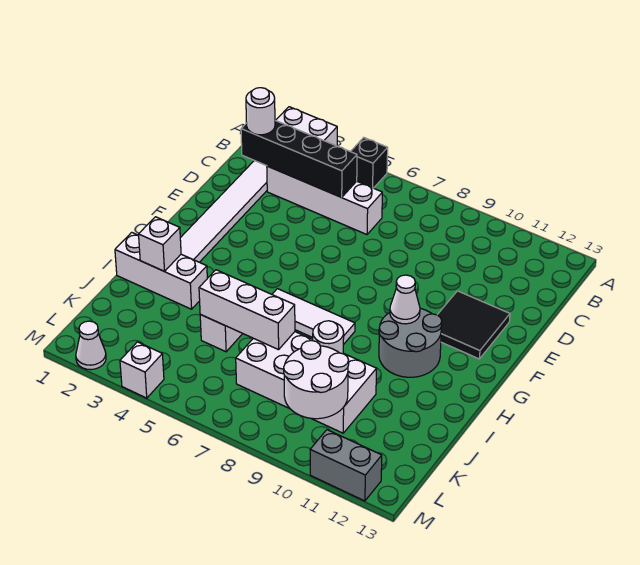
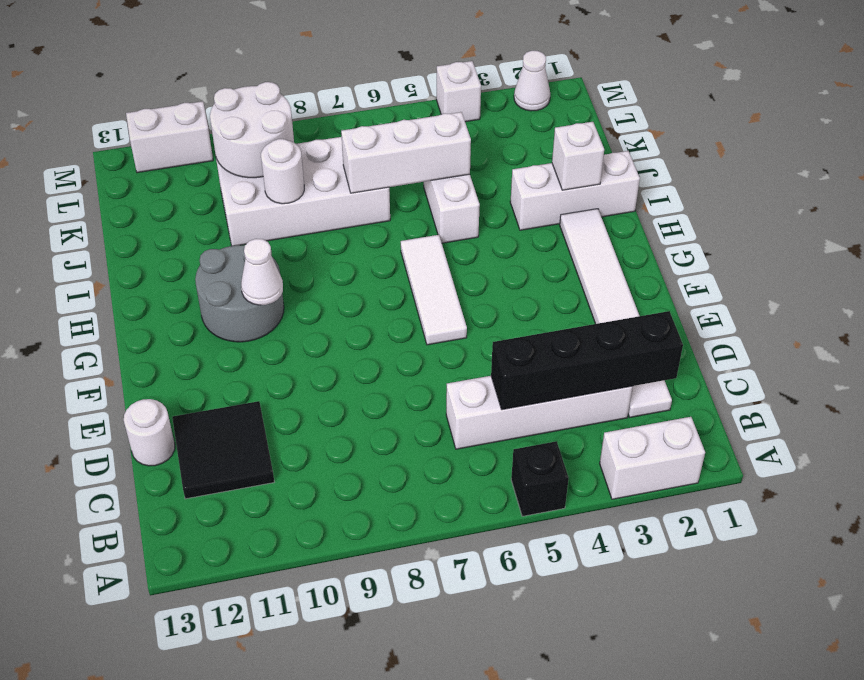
white 1x1 round brick [246,88,275,135] -> white 1x1 round brick moved to [124,399,175,466]
black 2x2 tile [438,291,510,359] -> black 2x2 tile moved to [172,401,274,499]
white 1x3 tile [272,289,355,345] -> white 1x3 tile turned to [401,235,467,345]
grey 1x2 brick [310,430,382,501] -> white 1x2 brick [126,101,213,173]

